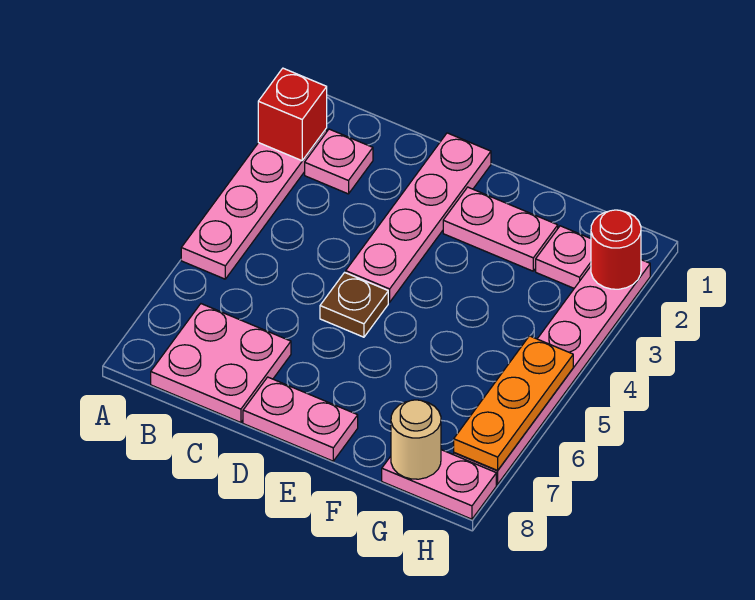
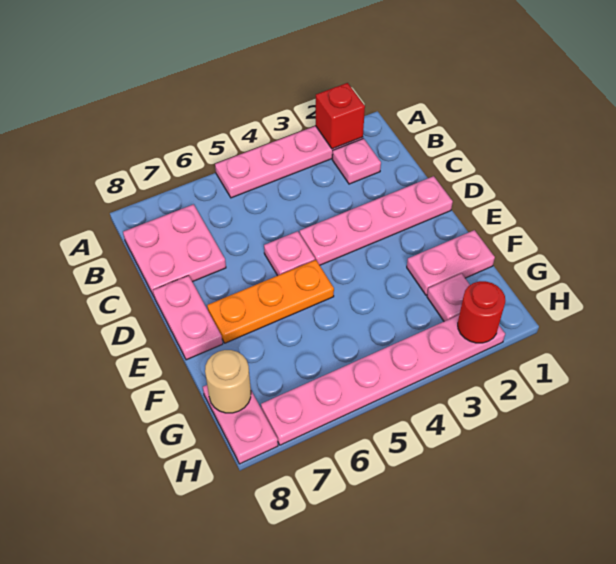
brown 1x1 plate [320,272,388,337] -> pink 1x1 plate [264,231,315,276]
pink 1x2 plate [443,187,558,271] -> pink 1x2 plate turned to [407,230,495,295]
orange 1x3 plate [454,336,573,470] -> orange 1x3 plate moved to [207,260,334,343]

